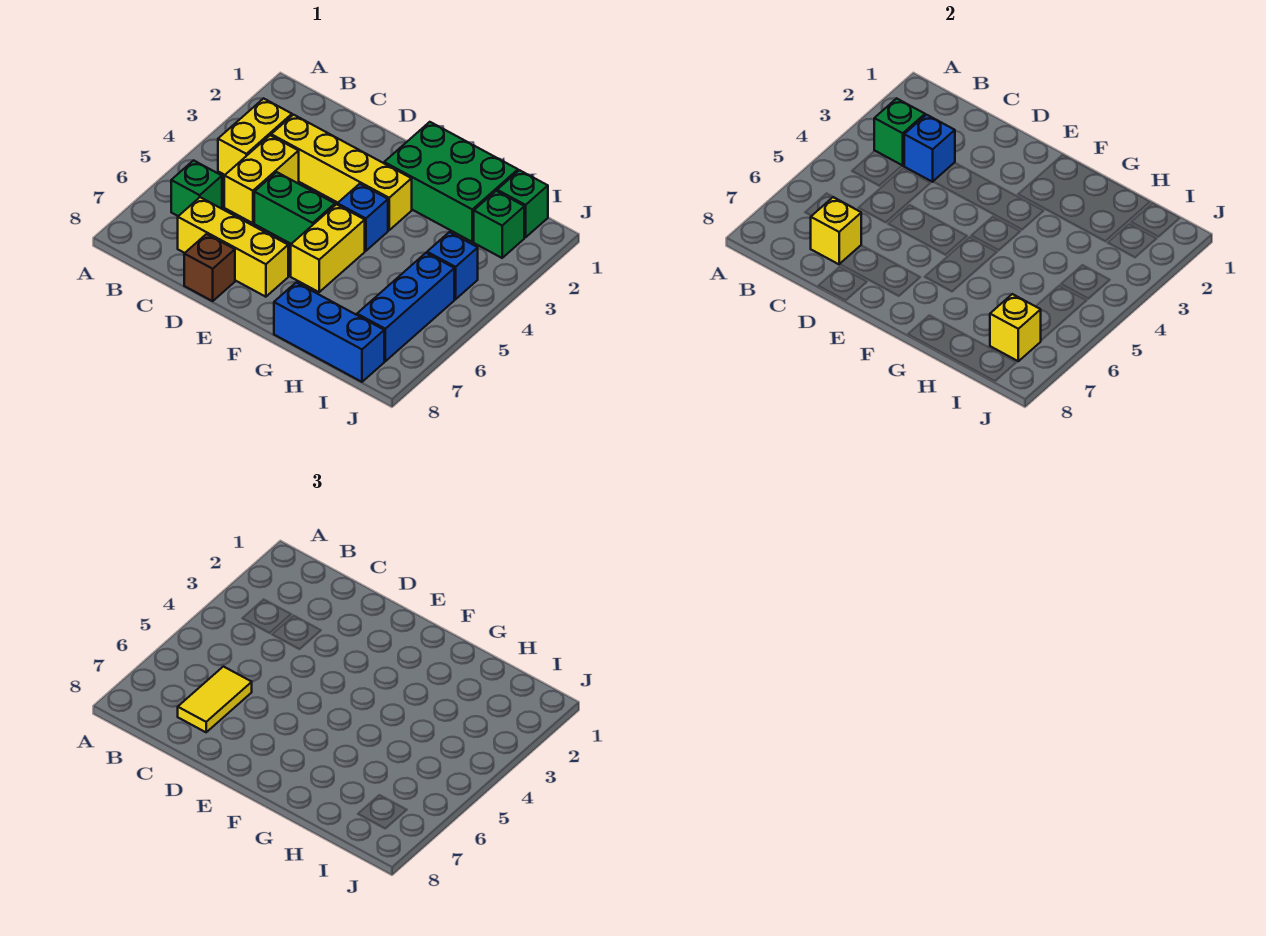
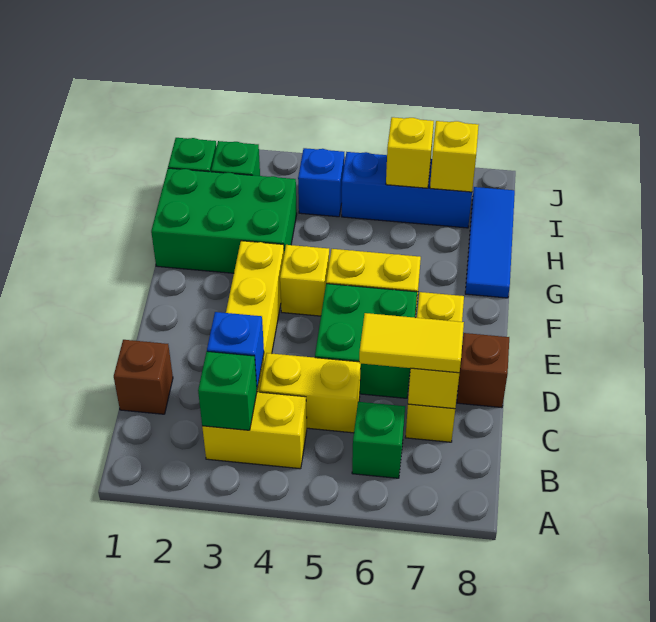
none -> brown 1x1 brick [114,340,173,414]
green 1x2 brick [254,172,335,244] -> green 2x2 brick [315,284,417,398]
green 2x3 brick [384,122,518,242] -> green 2x3 brick turned to [151,168,297,273]
blue 1x1 brick [337,184,388,251] -> yellow 1x1 brick [280,245,329,316]
blue 1x3 brick [274,282,384,382] -> blue 1x3 tile [465,187,515,298]
none -> yellow 1x1 brick [386,117,434,188]

